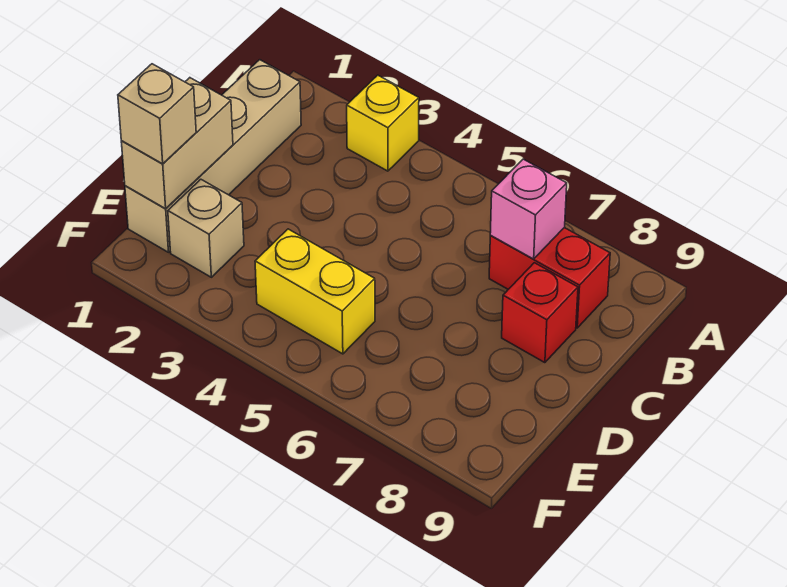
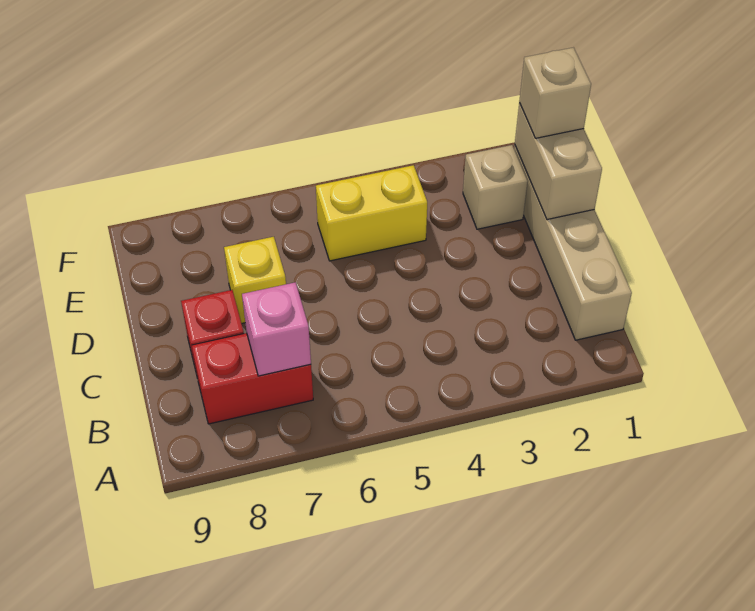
yellow 1x1 brick [347,75,419,171] -> yellow 1x1 brick moved to [224,237,286,324]

